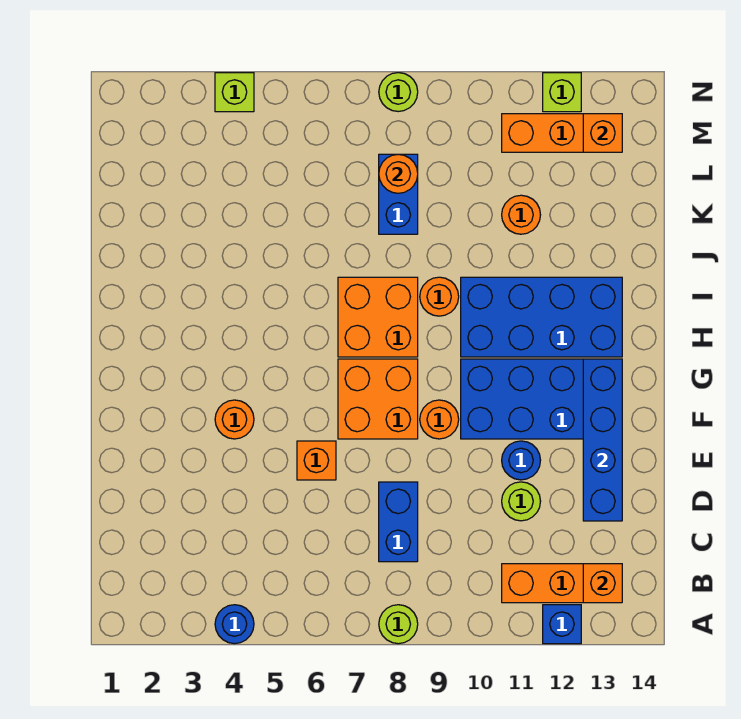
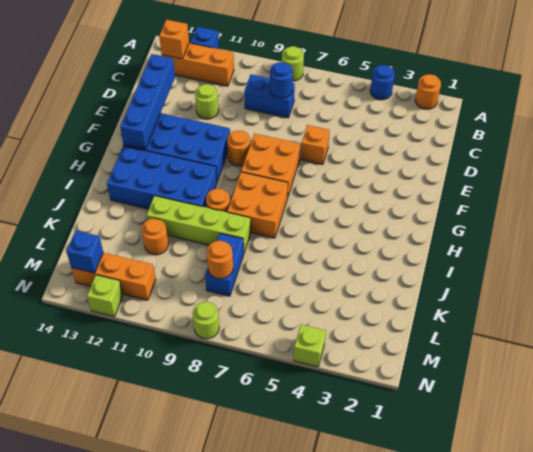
blue 1x2 brick [379,482,418,562] -> blue 1x2 brick turned to [244,74,295,118]
blue 1x1 round brick [502,441,541,480] -> blue 1x1 round brick moved to [270,62,293,98]
orange 1x1 round brick [215,400,254,439] -> orange 1x1 round brick moved to [415,74,441,109]
none -> lime 1x4 brick [147,196,251,252]
orange 1x1 brick [583,114,622,152] -> blue 1x1 brick [66,231,103,273]

